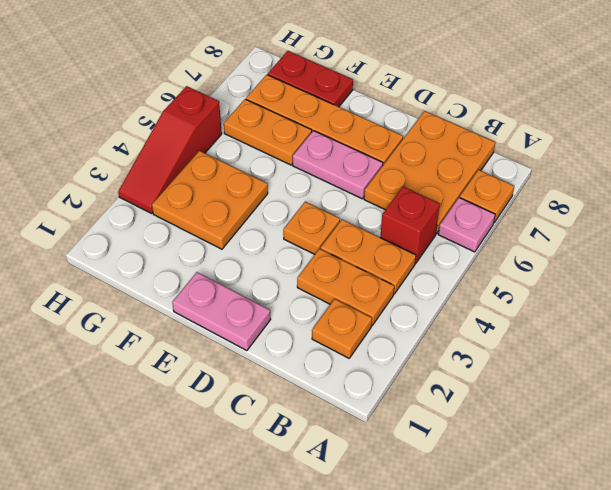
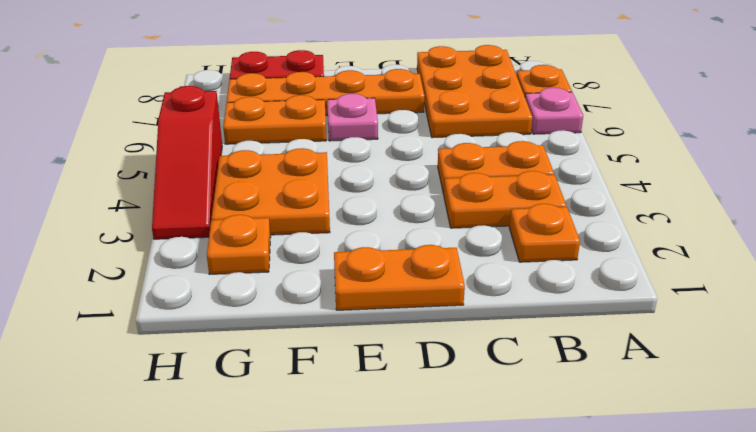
red 1x1 brick [380,187,440,263] -> none
pink 1x2 plate [172,272,271,351] -> orange 1x2 plate [334,245,465,310]
orange 1x1 plate [283,202,340,254] -> orange 1x1 plate moved to [207,215,271,274]
pink 1x2 plate [293,131,383,199] -> pink 1x1 plate [327,94,378,141]

